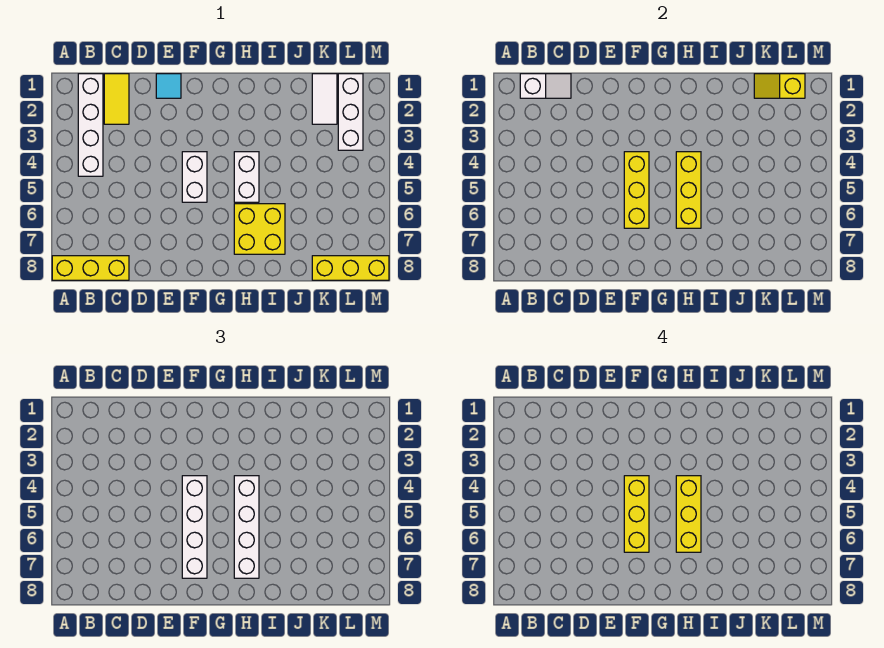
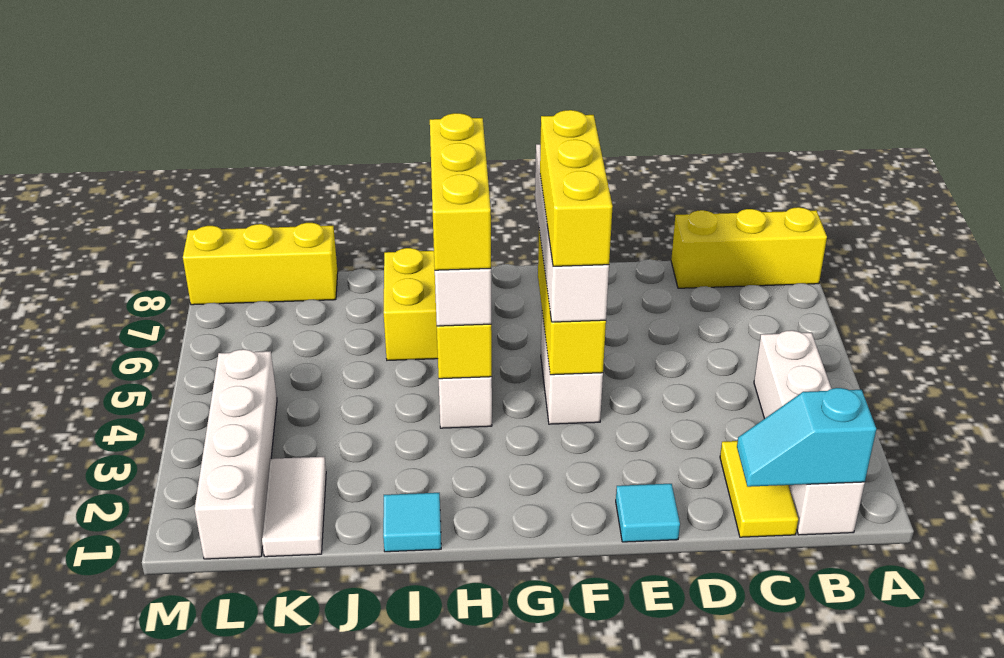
white 1x2 slope [520,74,571,98] -> cyan 1x2 slope [737,388,876,487]
none -> cyan 1x1 tile [383,493,441,552]
yellow 1x2 slope [754,74,805,98] -> none
white 1x3 brick [338,74,363,150] -> white 1x4 brick [195,349,277,559]

